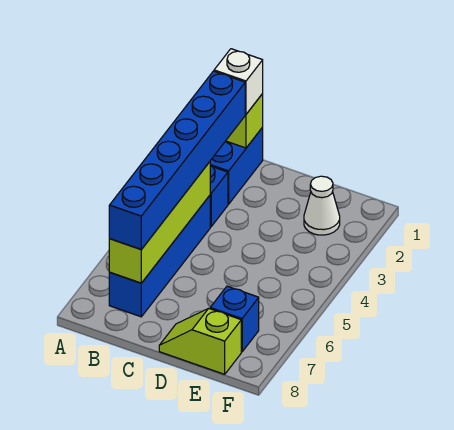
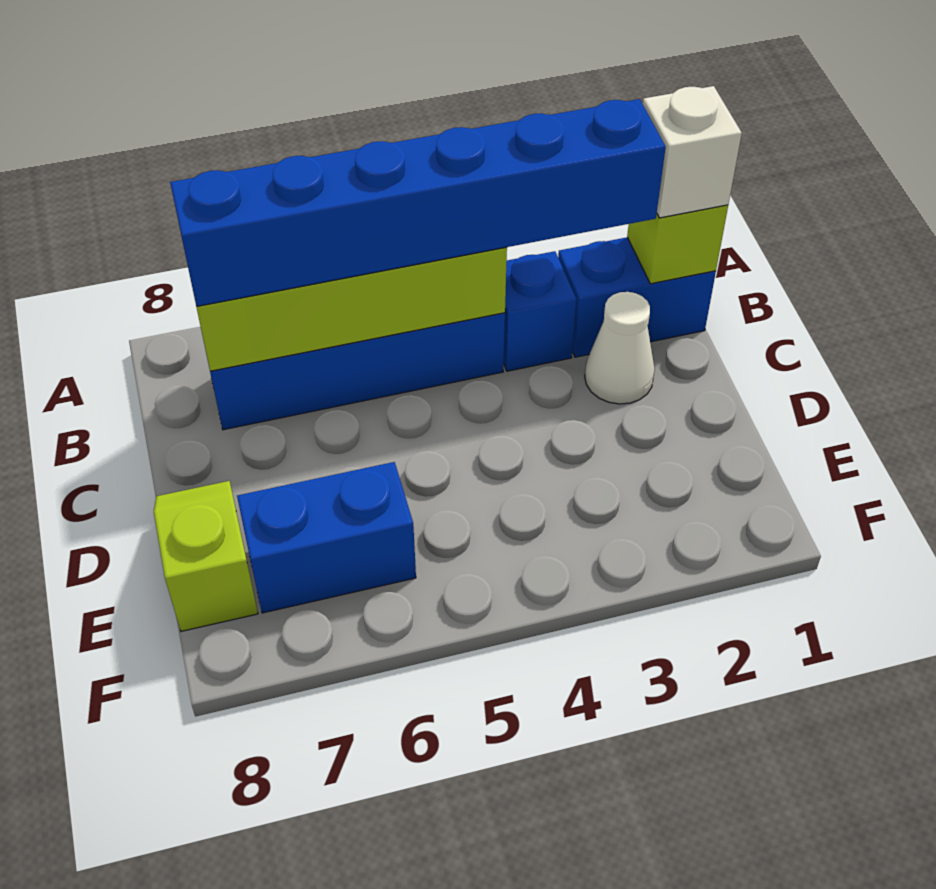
white 1x1 cone [304,176,340,235] -> white 1x1 cone moved to [585,292,655,404]
blue 1x1 brick [210,286,259,352] -> blue 1x2 brick [237,462,416,613]

